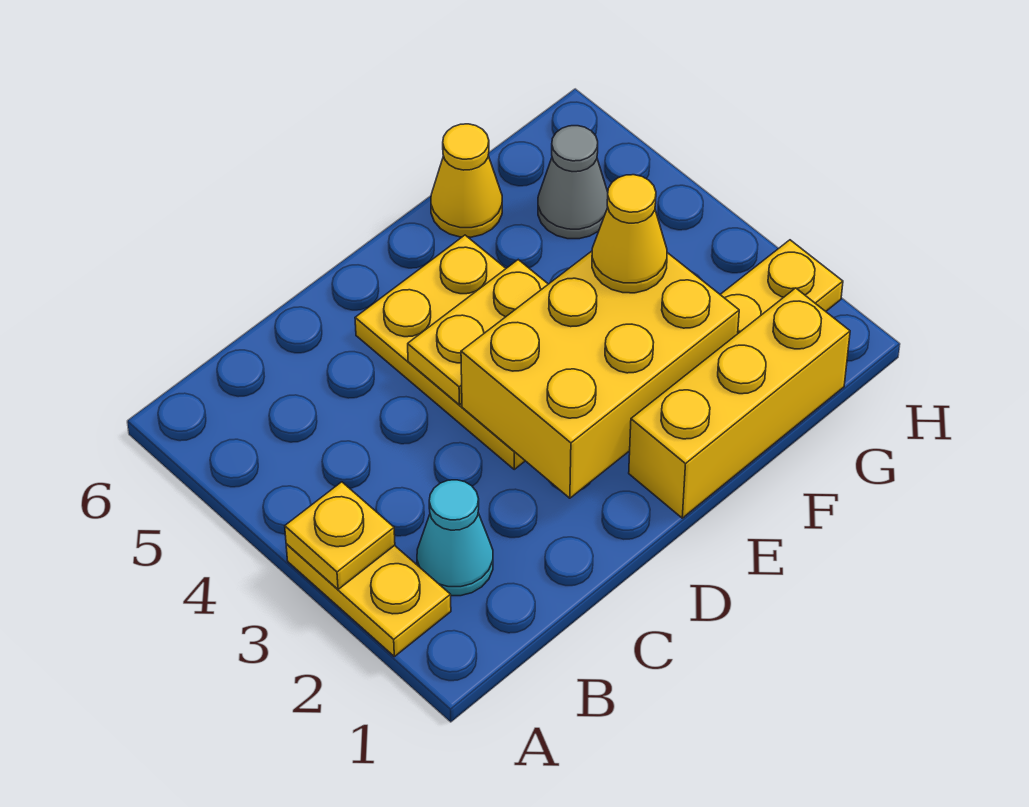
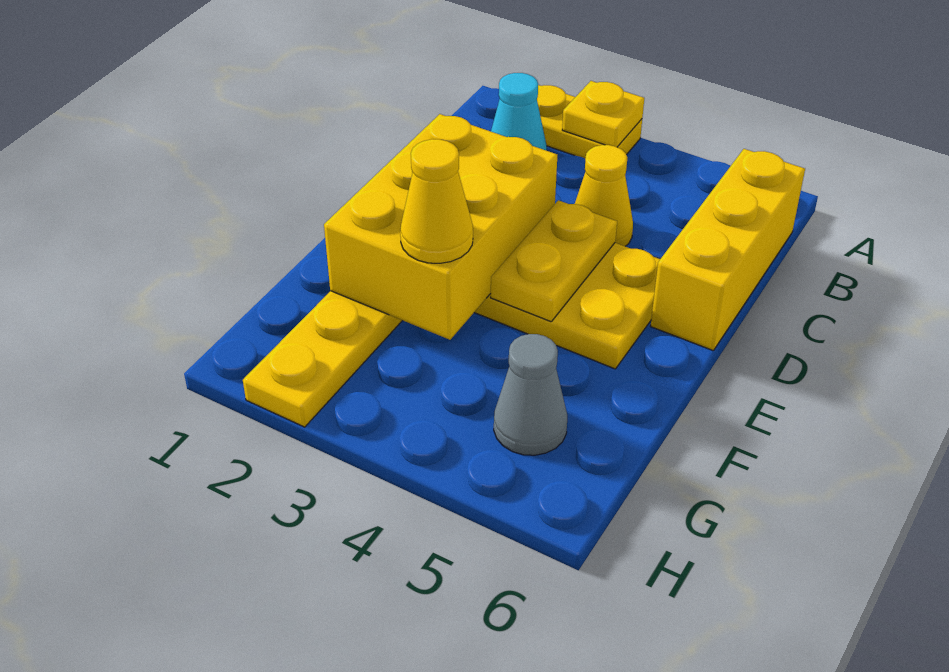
yellow 1x3 brick [629,288,850,518] -> yellow 1x3 brick moved to [651,149,805,351]
yellow 1x1 cone [431,124,502,237] -> yellow 1x1 cone moved to [575,145,633,246]

